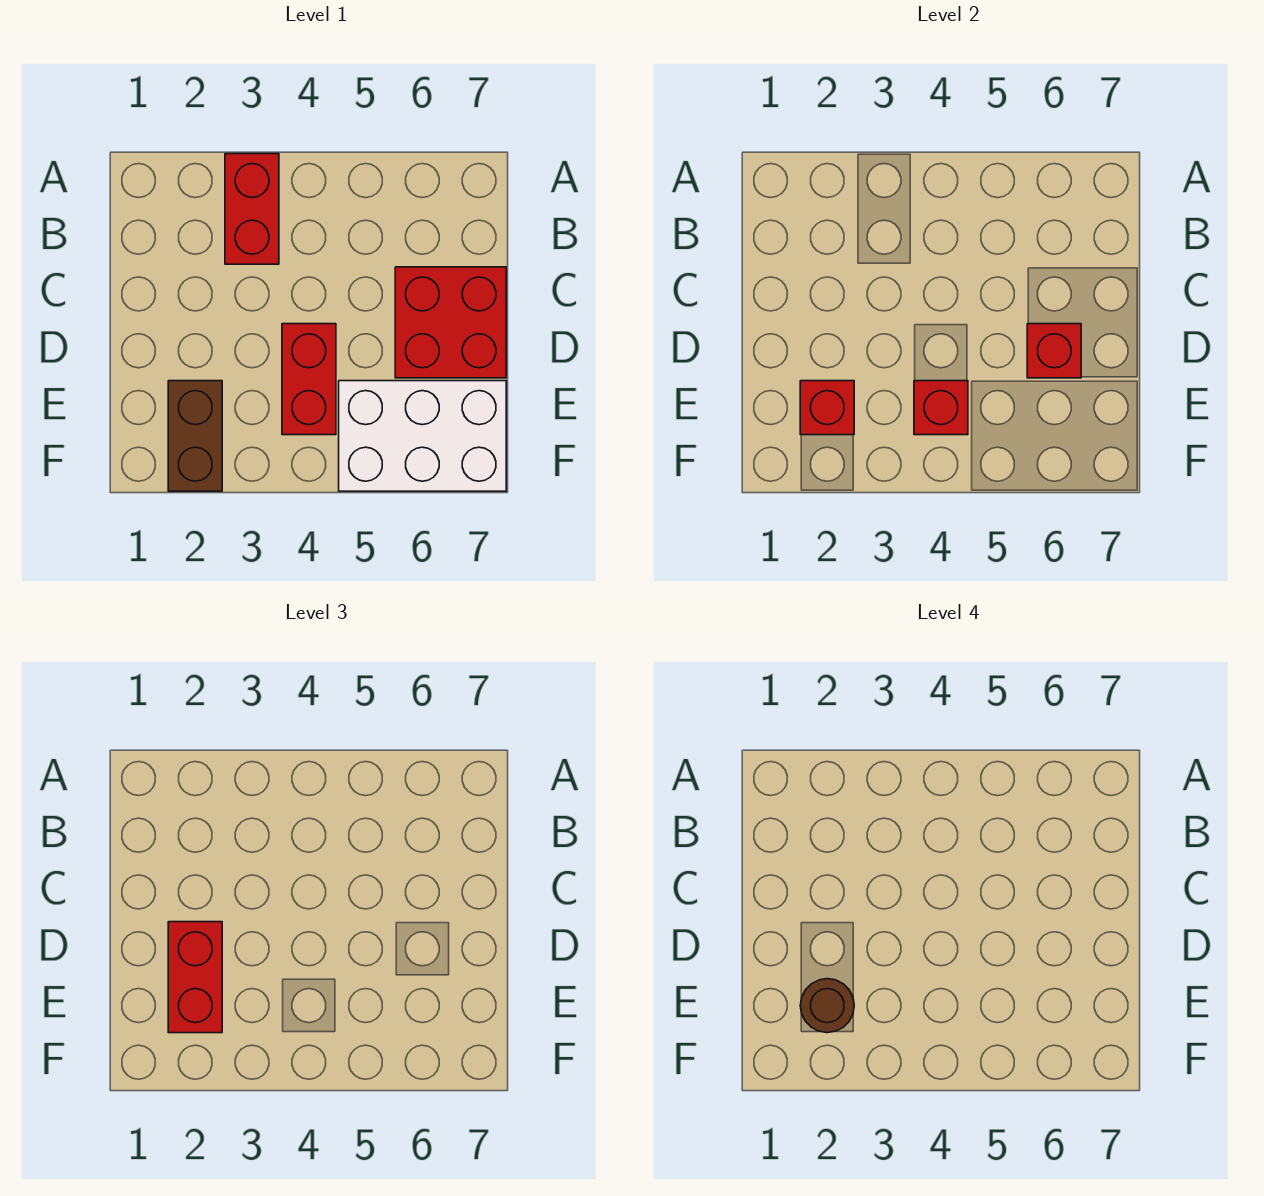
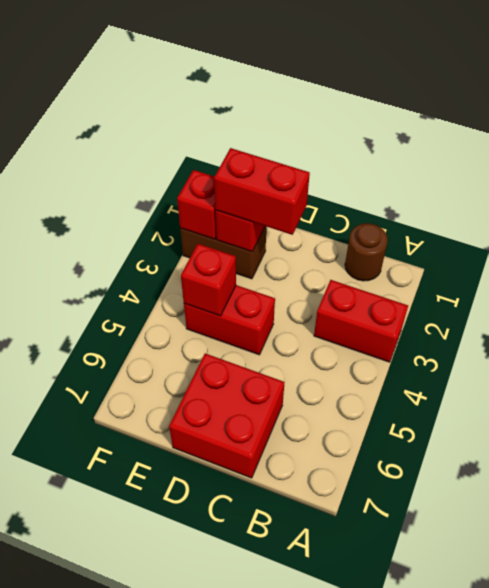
red 1x1 brick [1027,324,1081,378] -> red 1x1 brick moved to [177,170,217,239]
brown 1x1 round brick [800,979,854,1033] -> brown 1x1 round brick moved to [345,223,388,281]
white 2x3 brick [339,381,506,491] -> none

